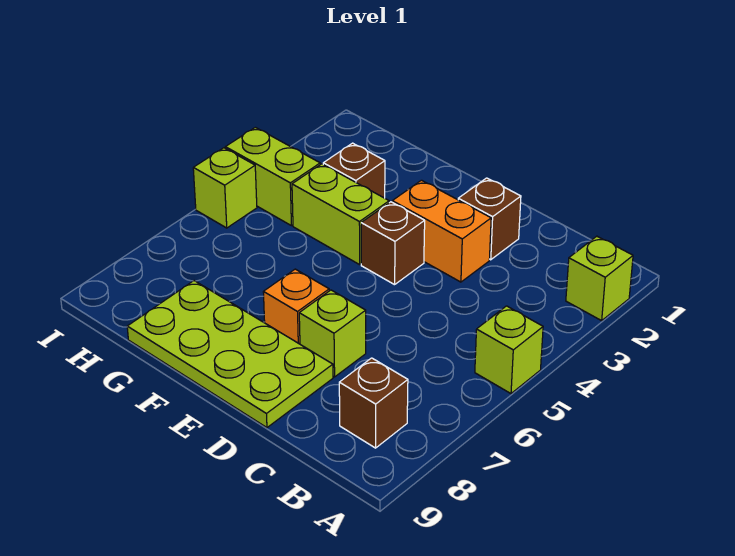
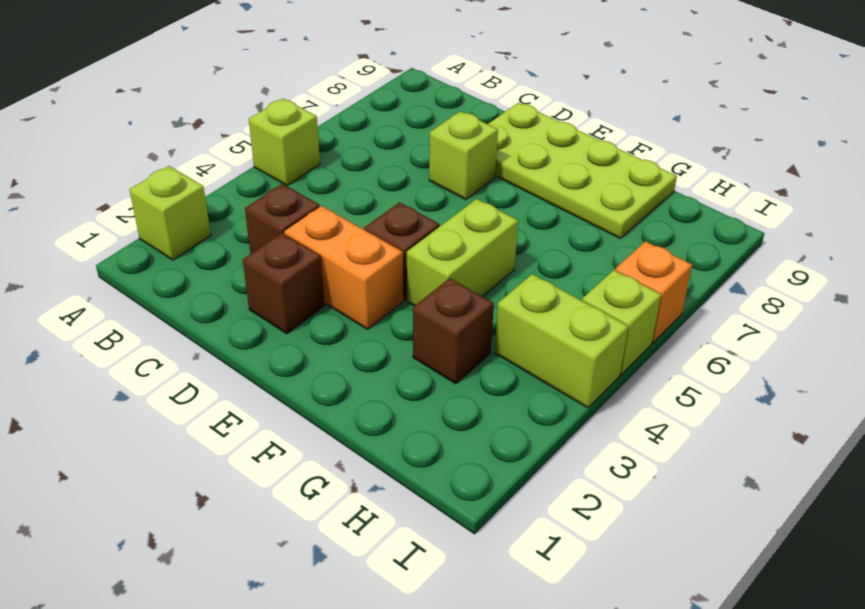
brown 1x1 brick [339,358,408,448] -> brown 1x1 brick moved to [245,184,320,254]
orange 1x1 brick [263,269,329,344] -> orange 1x1 brick moved to [615,241,692,343]
lime 1x2 brick [292,164,389,265] -> lime 1x2 brick turned to [407,199,518,306]

